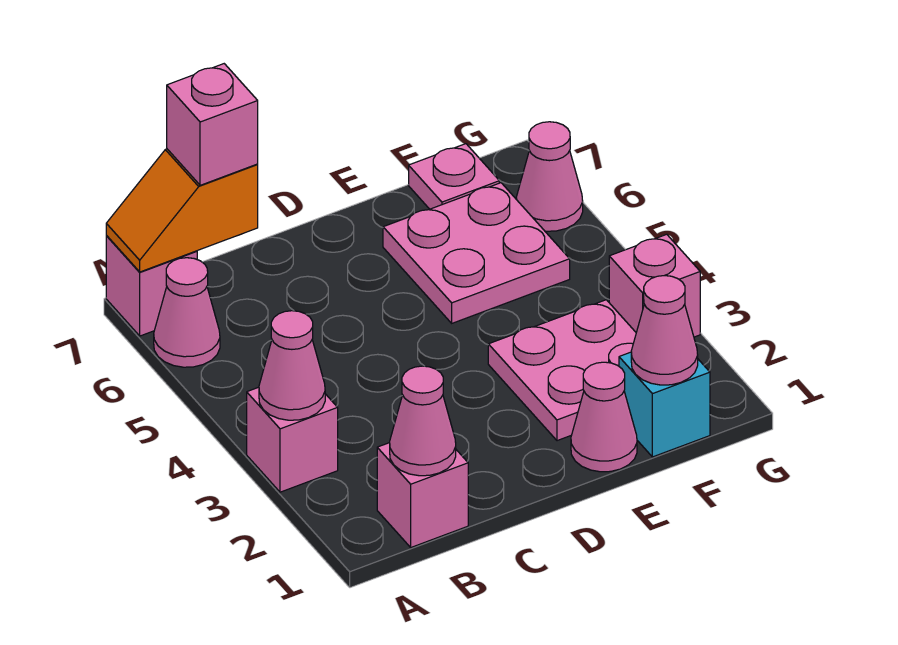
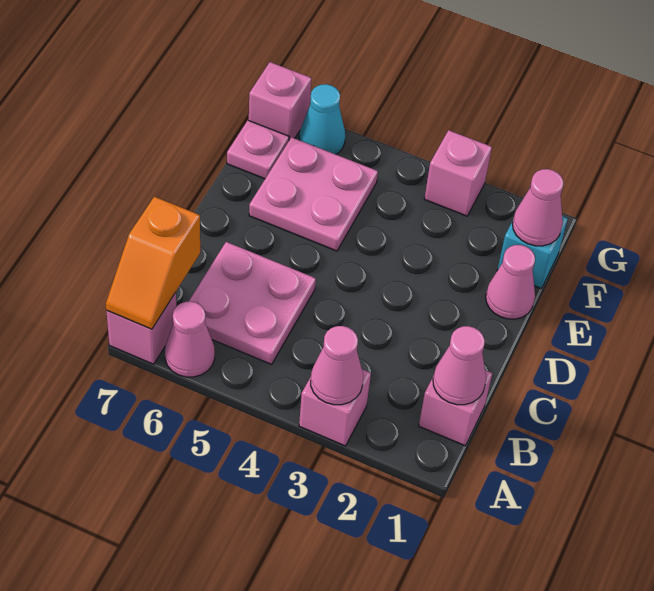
pink 1x1 brick [167,64,258,185] -> pink 1x1 brick moved to [249,62,311,140]
pink 2x2 plate [488,300,636,441] -> pink 2x2 plate moved to [189,242,316,364]
pink 1x1 cone [516,122,583,231] -> cyan 1x1 cone [299,84,345,154]

